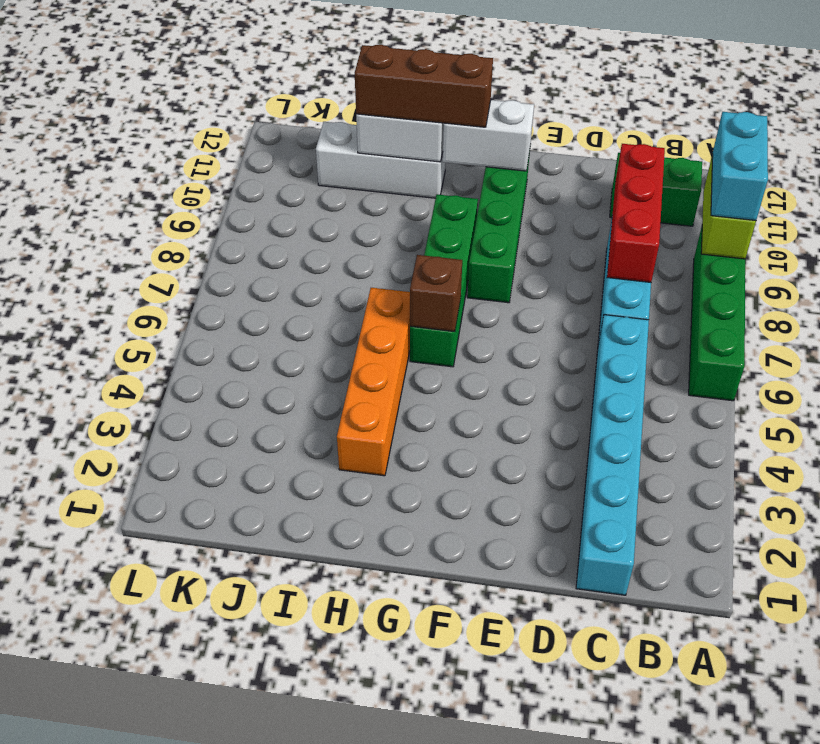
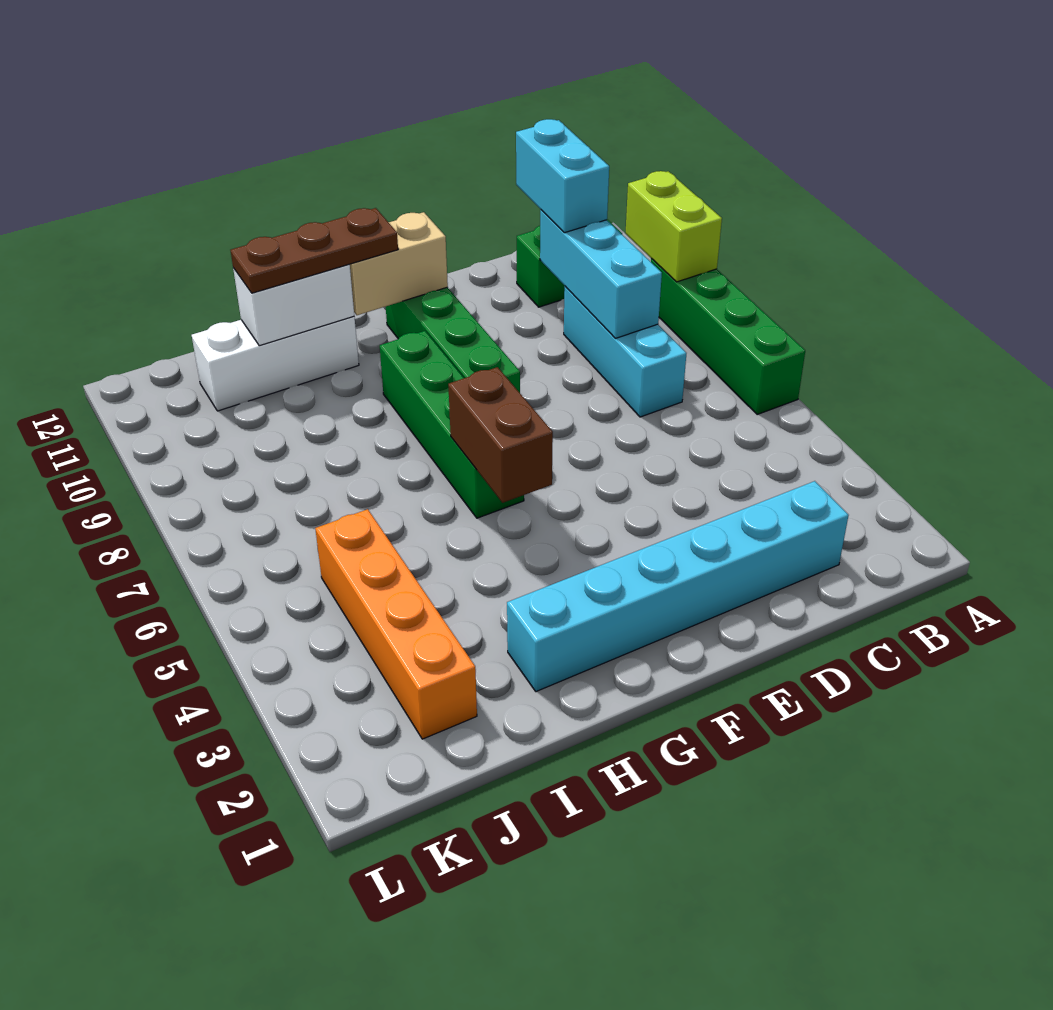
cyan 1x2 brick [711,112,768,221] -> cyan 1x2 brick moved to [516,119,609,233]
cyan 1x6 brick [576,315,649,595] -> cyan 1x6 brick turned to [507,481,849,692]
red 1x3 brick [607,144,665,282] -> cyan 1x3 brick [540,210,662,338]
white 1x2 brick [443,100,534,171] -> tan 1x2 brick [350,212,448,315]
brown 1x1 brick [410,255,462,332] -> brown 1x2 brick [448,367,553,503]
brown 1x3 brick [355,45,493,127] -> brown 1x3 plate [231,208,398,293]
orange 1x4 brick [337,288,410,476] -> orange 1x4 brick moved to [315,509,477,739]

